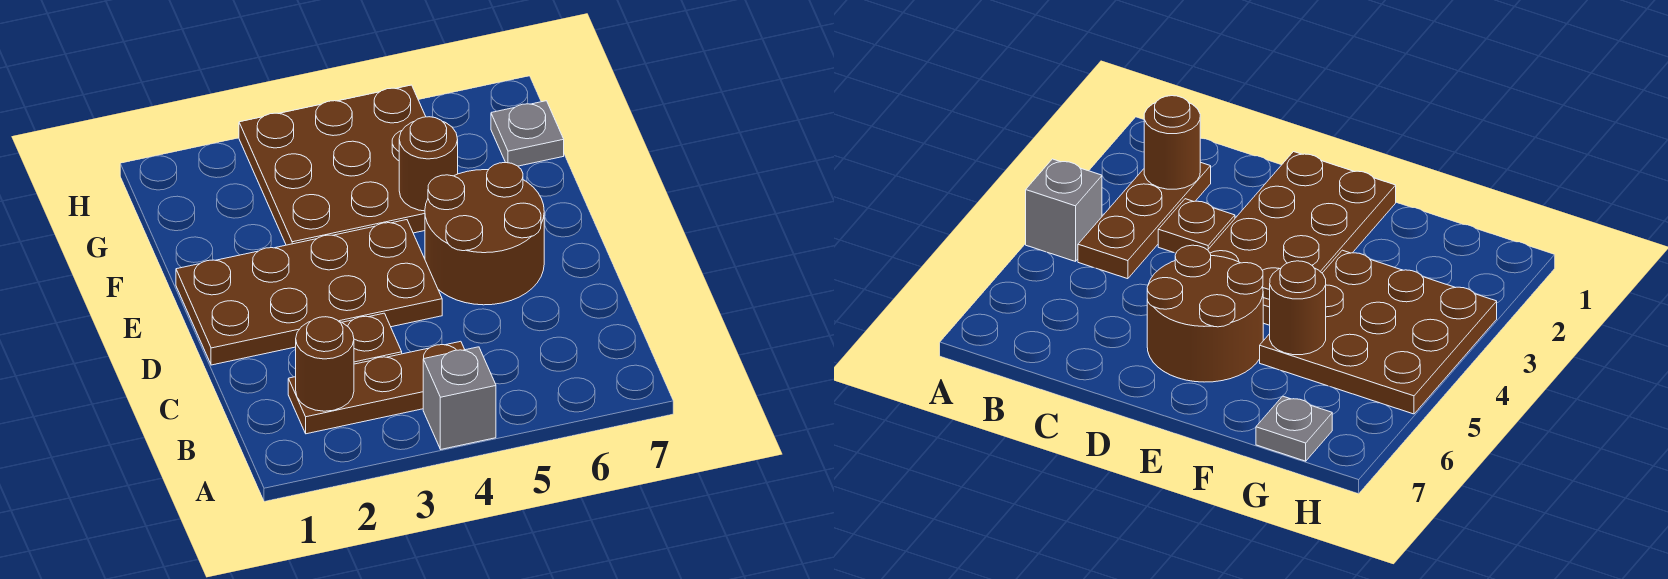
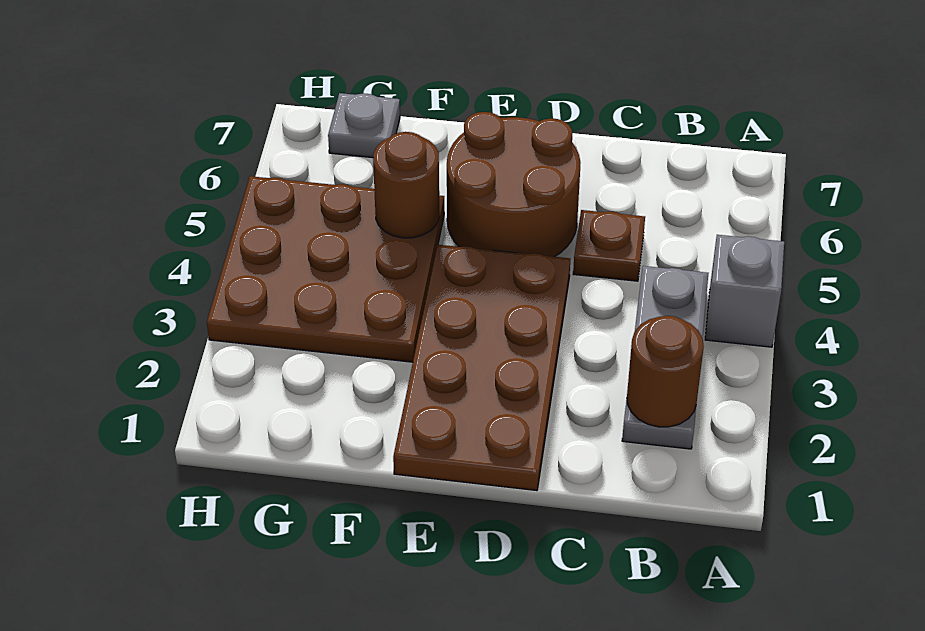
brown 1x3 plate [288,341,465,434] -> grey 1x3 plate [622,266,708,449]
brown 1x1 plate [342,313,402,364] -> brown 1x1 plate moved to [573,210,645,281]

